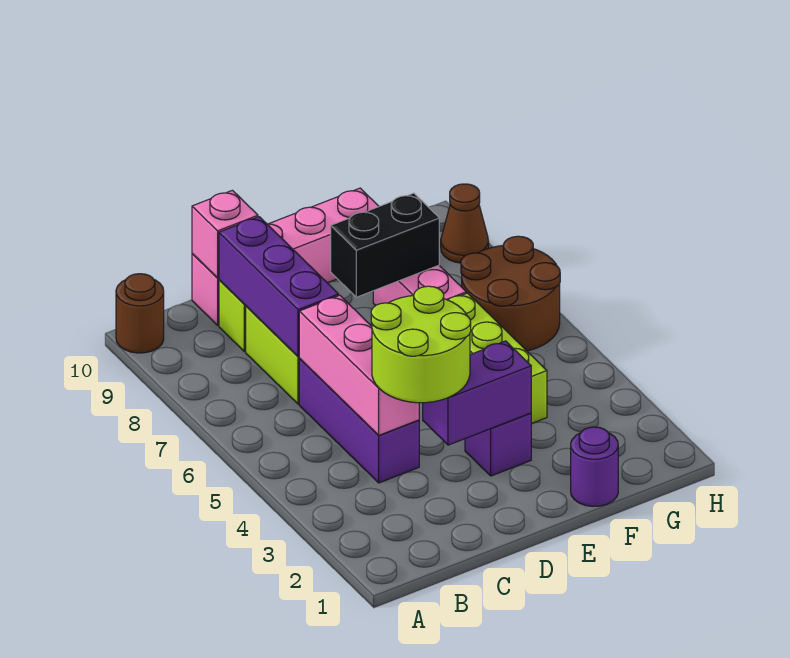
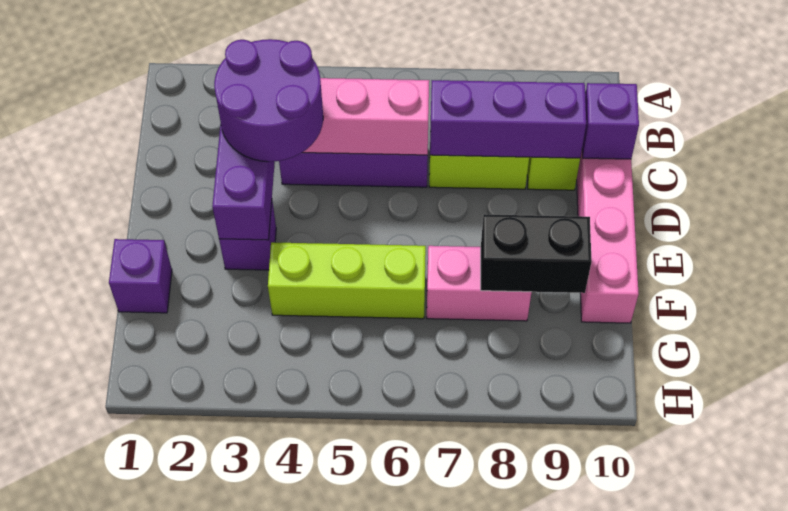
brown 1x1 round brick [116,274,164,353] -> none
lime 2x2 round brick [371,286,471,403] -> purple 2x2 round brick [214,39,323,162]
pink 1x1 brick [192,190,258,278] -> purple 1x1 brick [582,83,639,159]
black 1x2 brick [331,193,439,297] -> black 1x2 brick turned to [481,214,592,293]
purple 1x1 round brick [571,427,618,506] -> purple 1x1 brick [109,239,172,313]
brown 2x2 round brick [461,236,560,351] -> none
brown 1x1 cone [441,184,489,263] -> none

